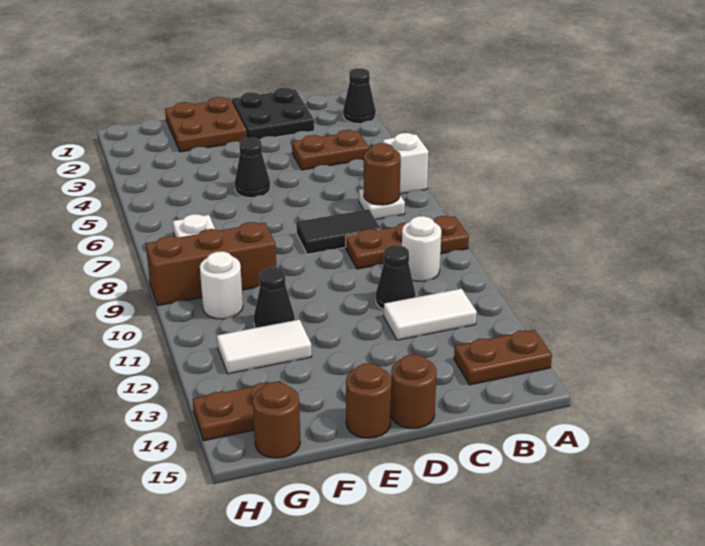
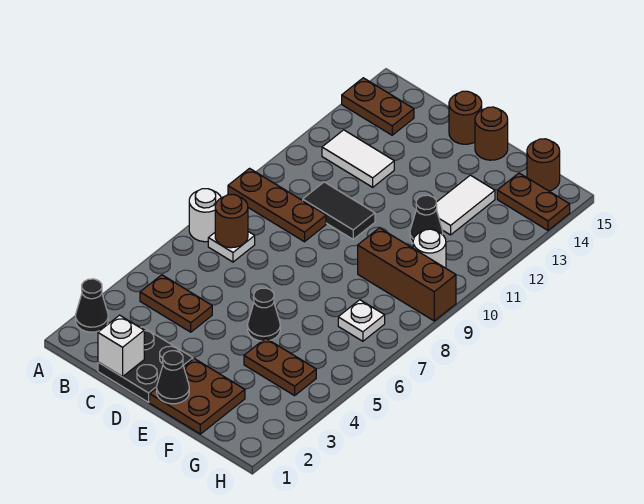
white 1x1 brick [383,133,429,194] -> white 1x1 brick moved to [98,315,144,377]
white 1x1 round brick [402,216,441,281] -> white 1x1 round brick moved to [189,189,221,242]
black 1x2 tile [296,209,381,254] -> black 1x2 tile moved to [303,182,375,239]
black 1x1 cone [376,245,416,310] -> black 1x1 cone moved to [157,351,189,404]
none -> brown 1x2 plate [244,338,316,396]
white 1x2 tile [217,320,312,374] -> white 1x2 tile turned to [436,175,495,235]

